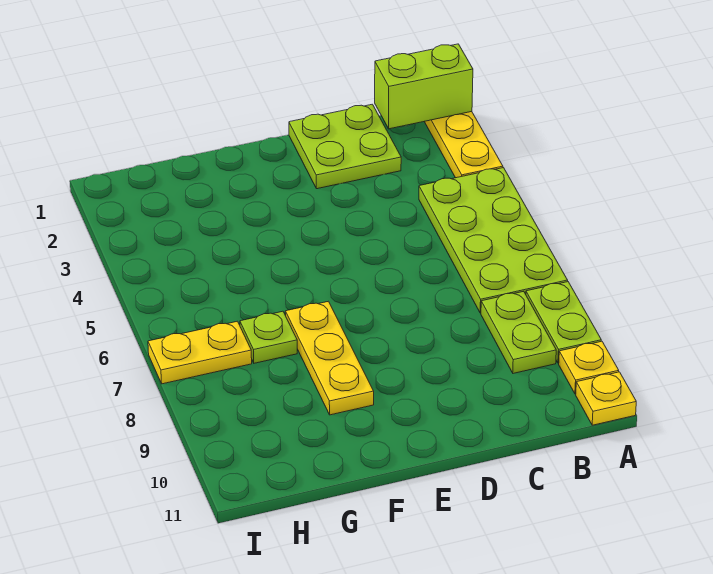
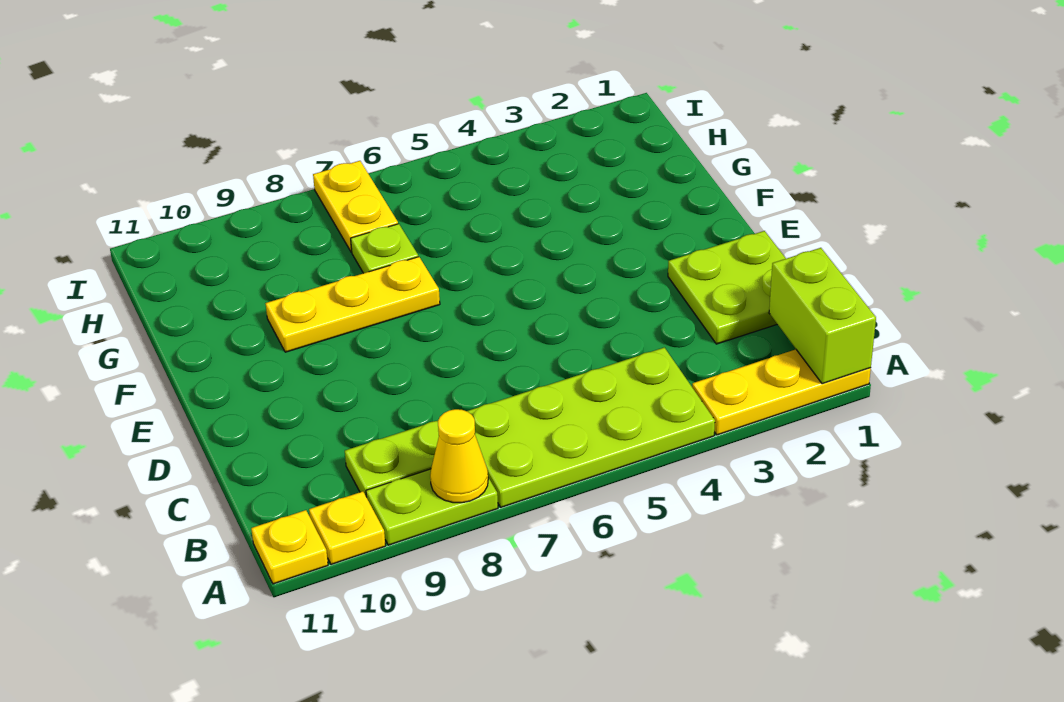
none -> yellow 1x1 cone [430,409,488,503]

